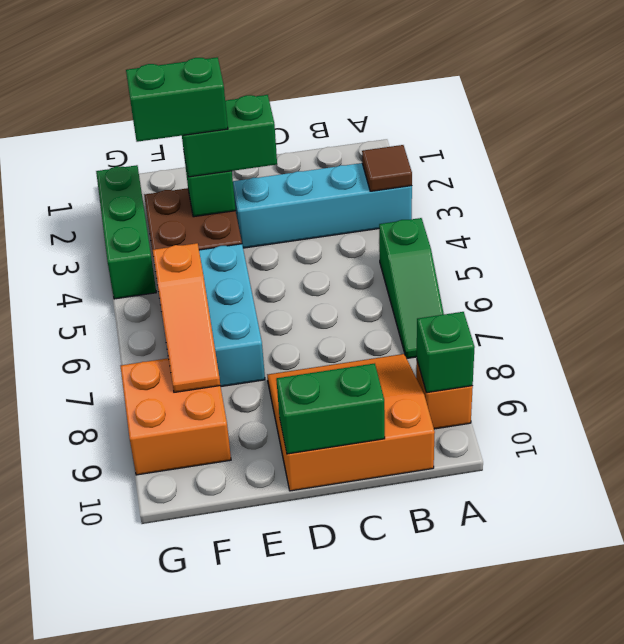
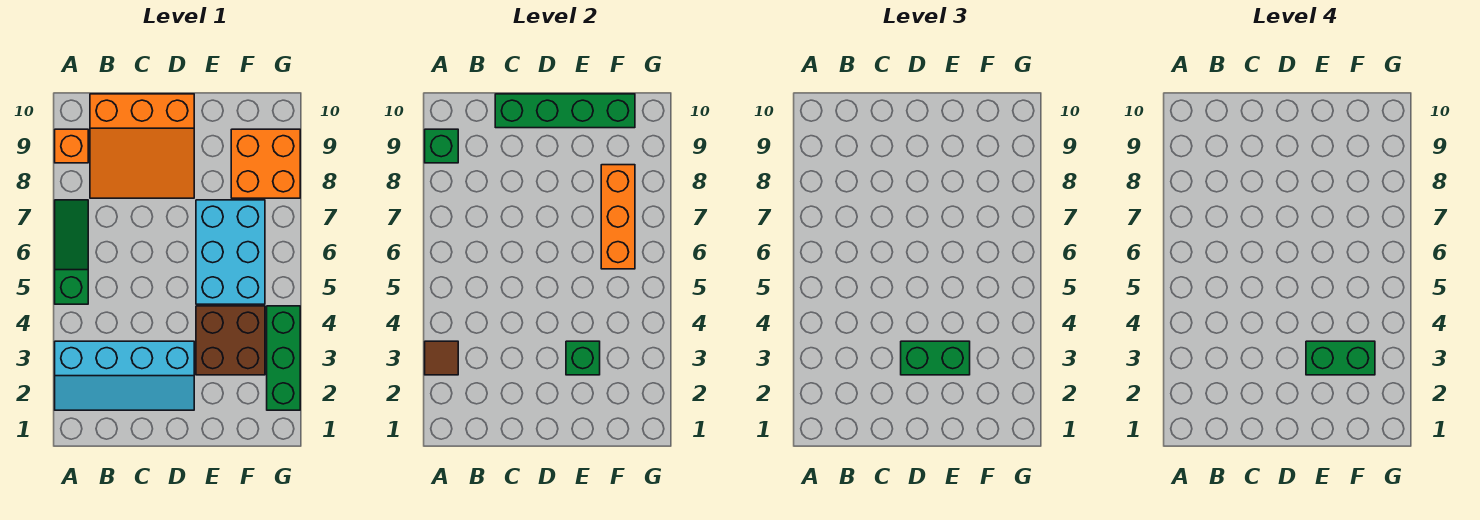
green 1x2 brick [276,363,385,454] -> green 1x4 brick [495,94,635,128]
orange 1x3 slope [152,243,220,392] -> orange 1x3 brick [601,165,635,269]

